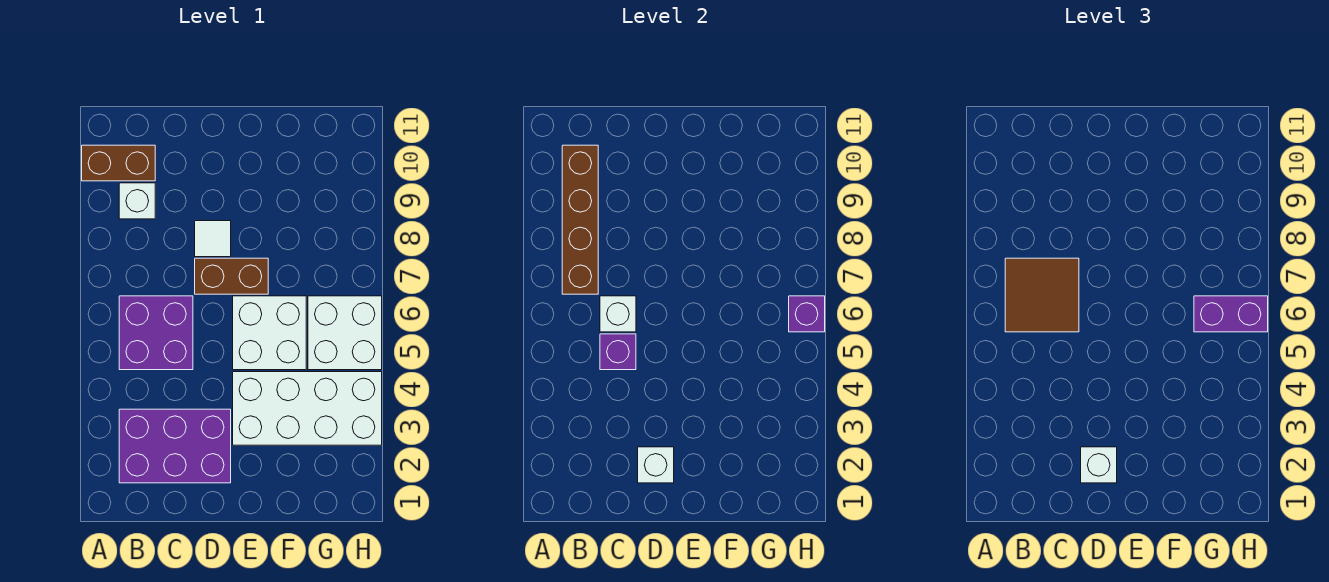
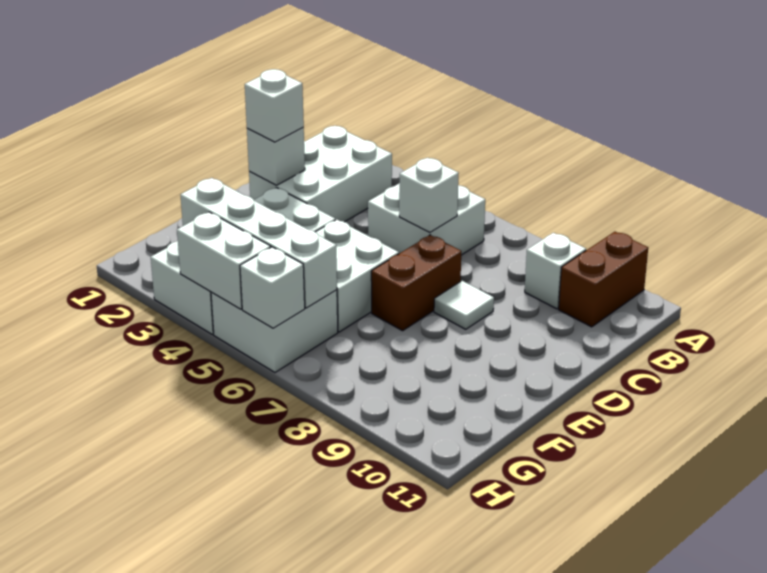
purple 2x3 brick [119,409,231,483] -> white 2x3 brick [249,126,392,222]
purple 2x2 brick [119,296,193,370] -> white 2x2 brick [368,183,485,255]
brown 2x2 tile [1005,258,1079,332] -> none
brown 1x4 brick [562,145,598,294] -> none
purple 1x1 brick [600,334,636,370] -> none
none -> white 1x4 brick [181,178,337,308]
purple 1x2 brick [1194,296,1268,332] -> none
none -> white 1x2 brick [177,212,271,309]
purple 1x1 brick [789,296,825,332] -> white 1x1 brick [240,247,305,328]

